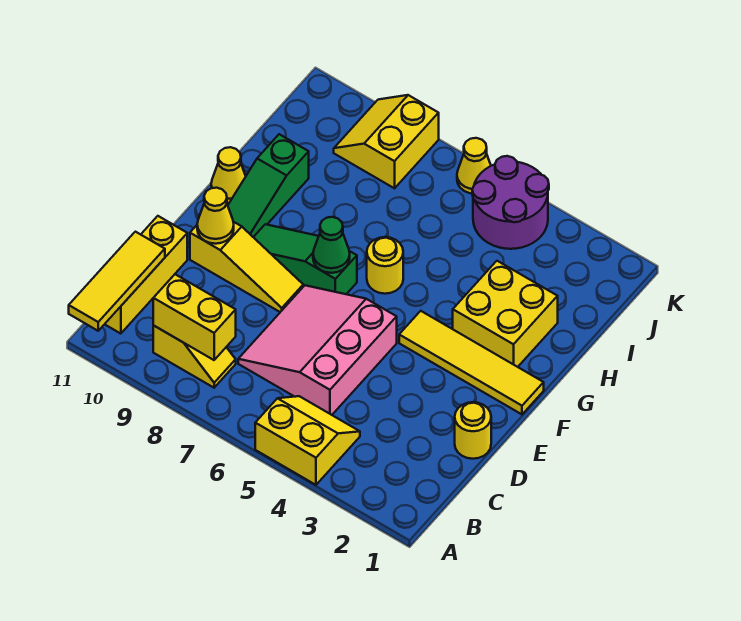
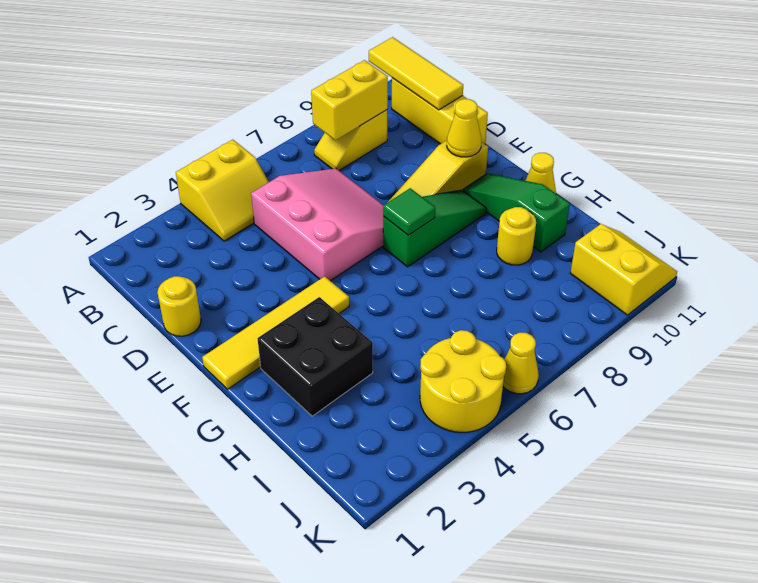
green 1x1 cone [313,217,350,273] -> green 1x1 tile [383,188,435,235]
yellow 2x2 brick [453,261,558,367] -> black 2x2 brick [258,297,373,416]
yellow 1x1 round brick [367,237,403,294] -> yellow 1x1 round brick moved to [497,207,536,265]
purple 2x2 round brick [472,156,549,249] -> yellow 2x2 round brick [420,330,506,432]
yellow 2x2 slope [334,95,439,188] -> yellow 2x2 slope moved to [570,224,677,315]

